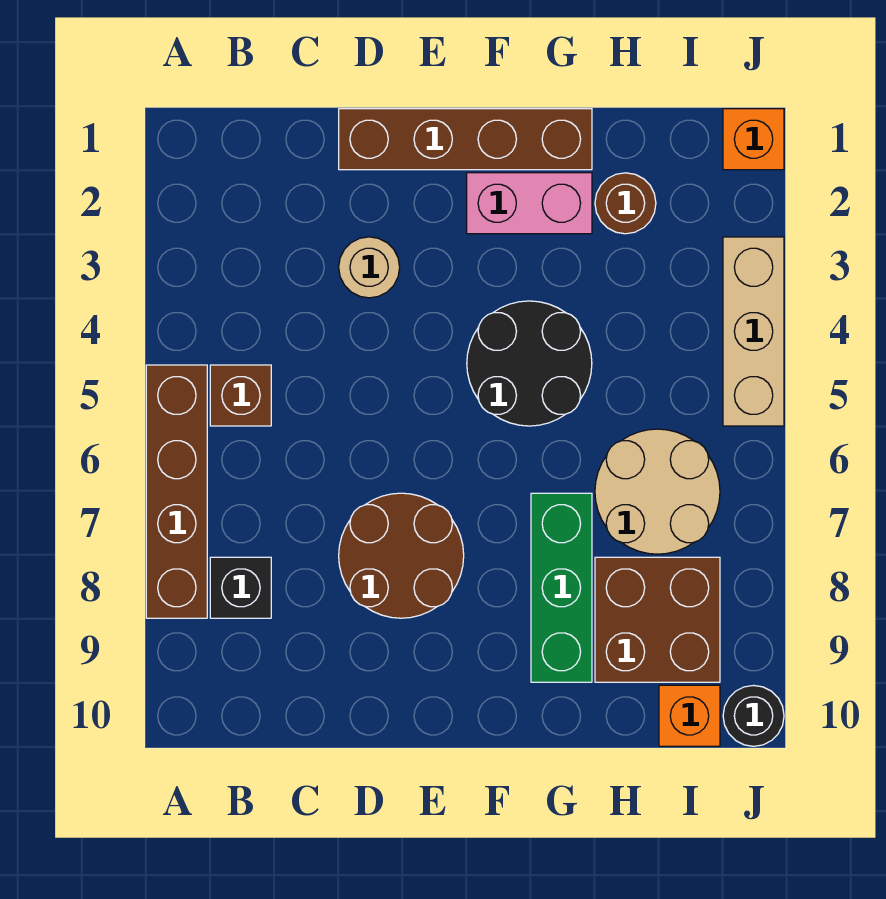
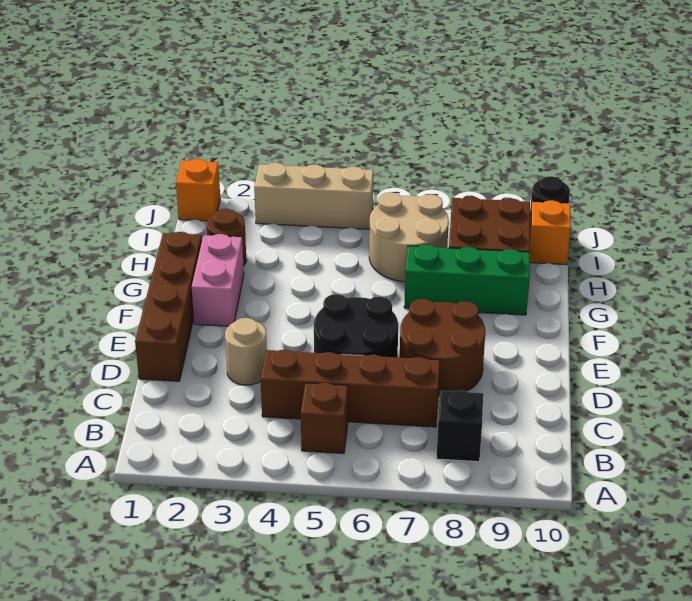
brown 1x4 brick [146,365,207,618] -> brown 1x4 brick moved to [261,350,440,427]
black 2x2 round brick [467,301,592,426] -> black 2x2 round brick moved to [314,294,398,357]

